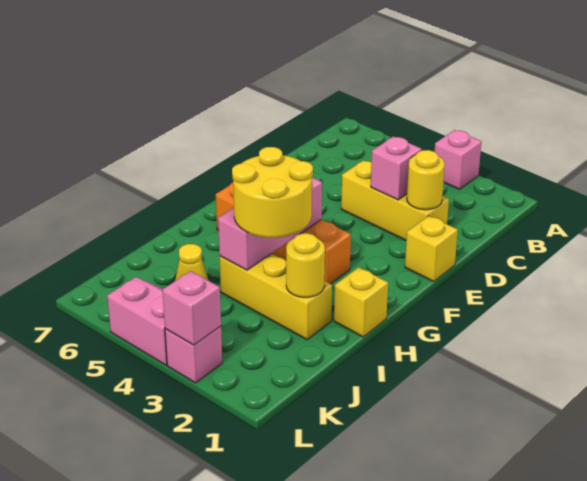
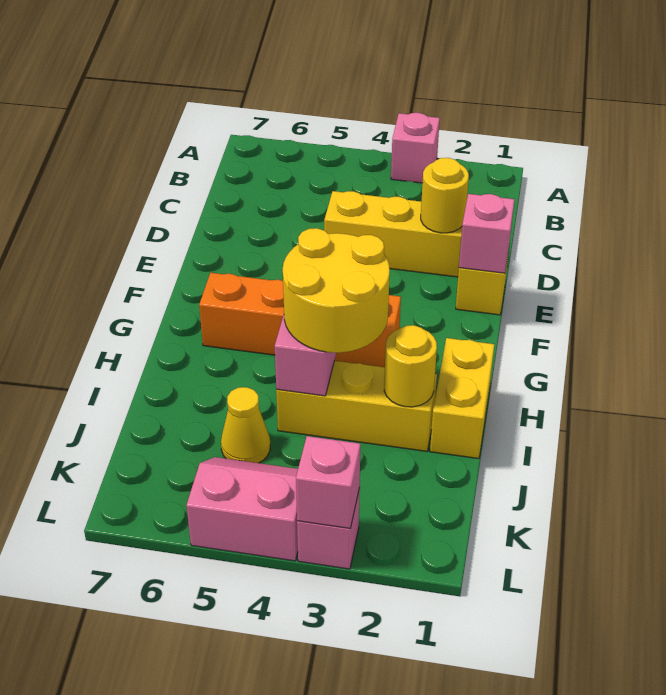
pink 1x1 brick [371,136,422,200] -> pink 1x1 brick moved to [459,194,515,273]
yellow 1x1 brick [334,267,388,337] -> yellow 1x2 brick [430,338,494,459]

